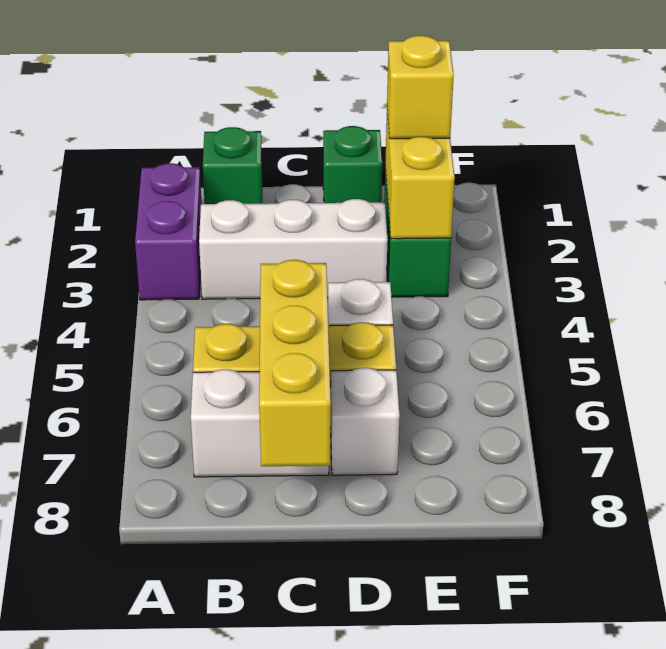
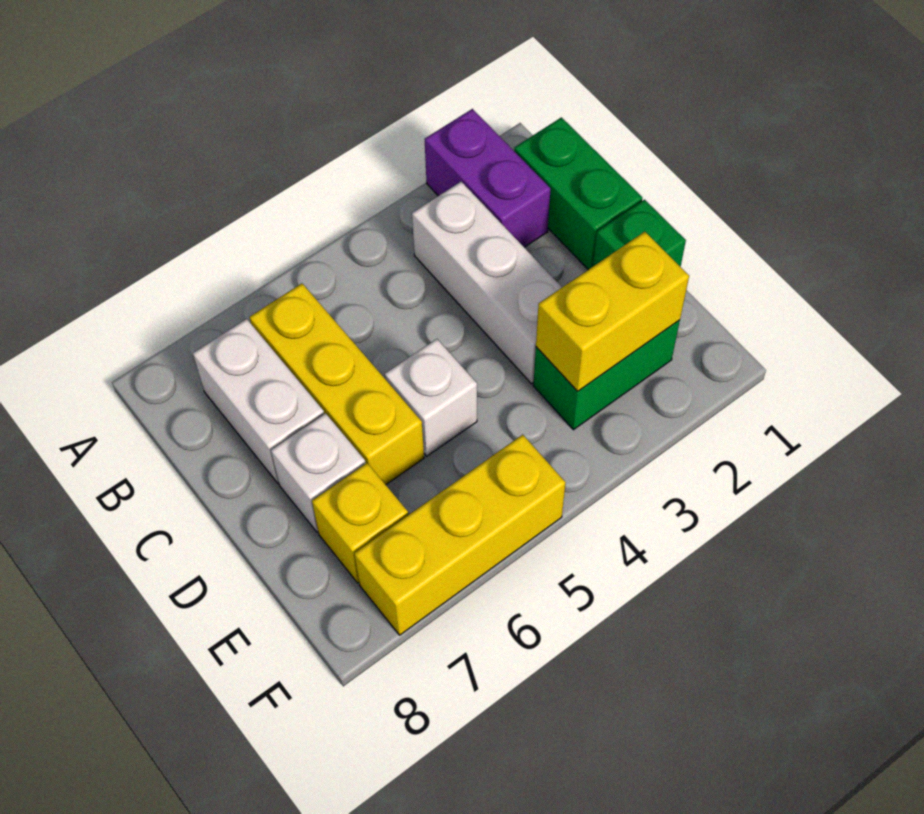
purple 1x2 brick [135,163,202,300] -> purple 1x2 brick turned to [425,109,551,247]
green 1x1 brick [203,127,262,204] -> green 1x2 brick [514,117,642,270]
yellow 1x3 brick [259,260,331,466] -> yellow 1x3 brick moved to [354,435,565,635]
yellow 1x1 brick [387,36,454,139] -> yellow 1x1 brick moved to [312,463,408,583]

